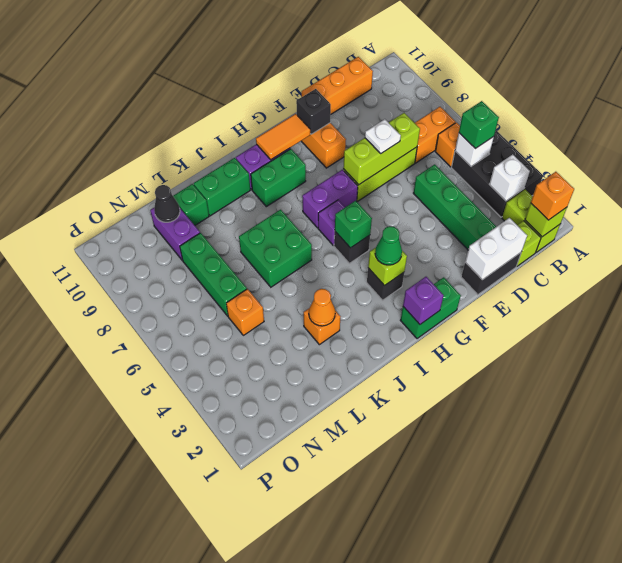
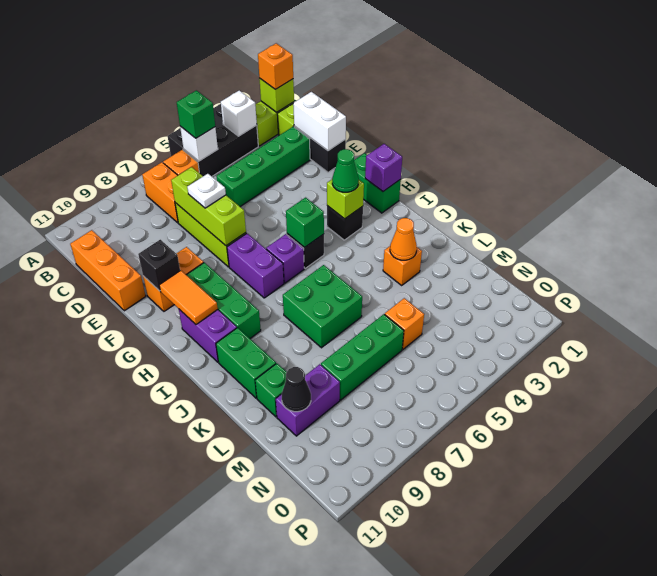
green 1x2 brick [251,149,306,207] -> green 1x3 brick [186,263,261,338]

